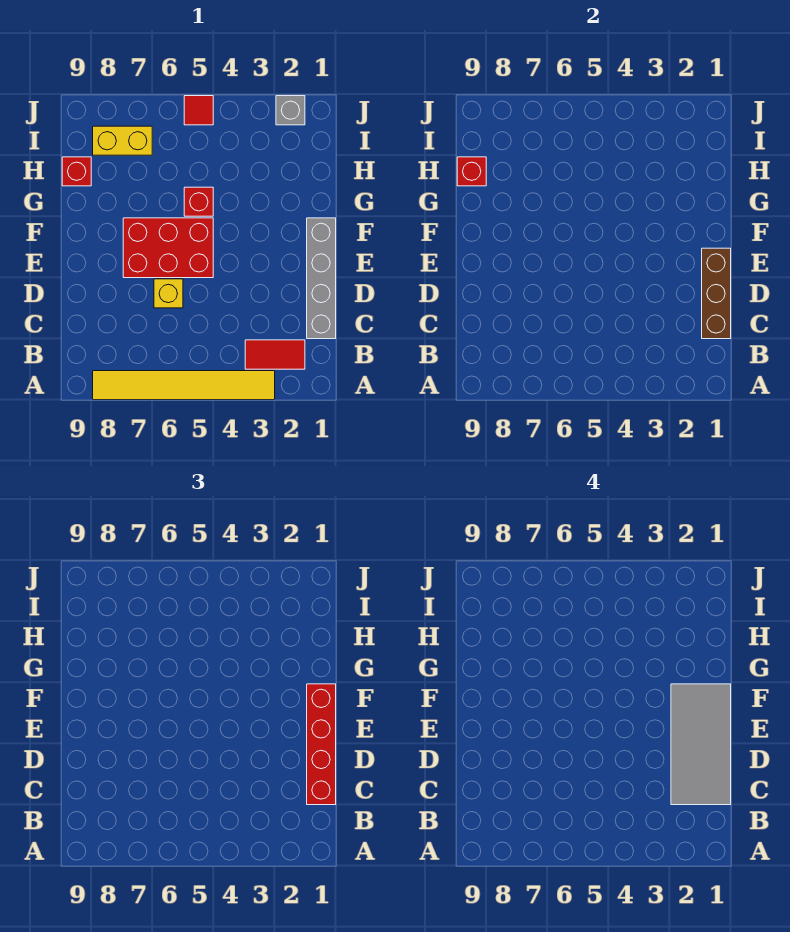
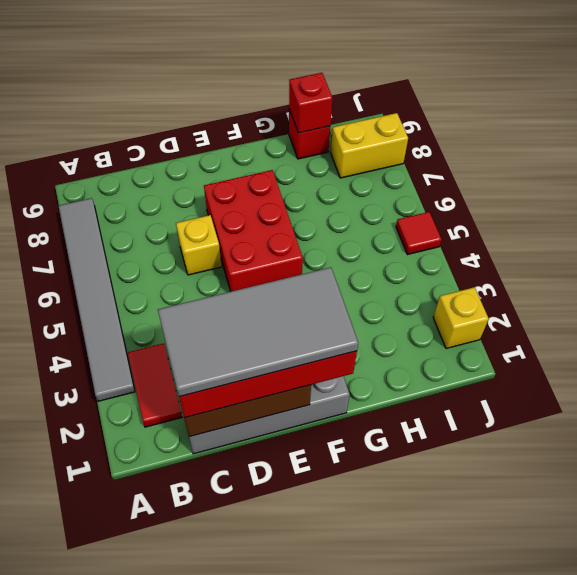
yellow 1x6 tile [93,371,275,400] -> grey 1x6 tile [59,198,135,401]
red 1x1 brick [184,187,213,216] -> none
yellow 1x2 brick [93,126,152,155] -> yellow 1x2 brick turned to [331,113,408,178]
grey 1x1 brick [276,96,305,125] -> yellow 1x1 brick [433,287,489,349]

